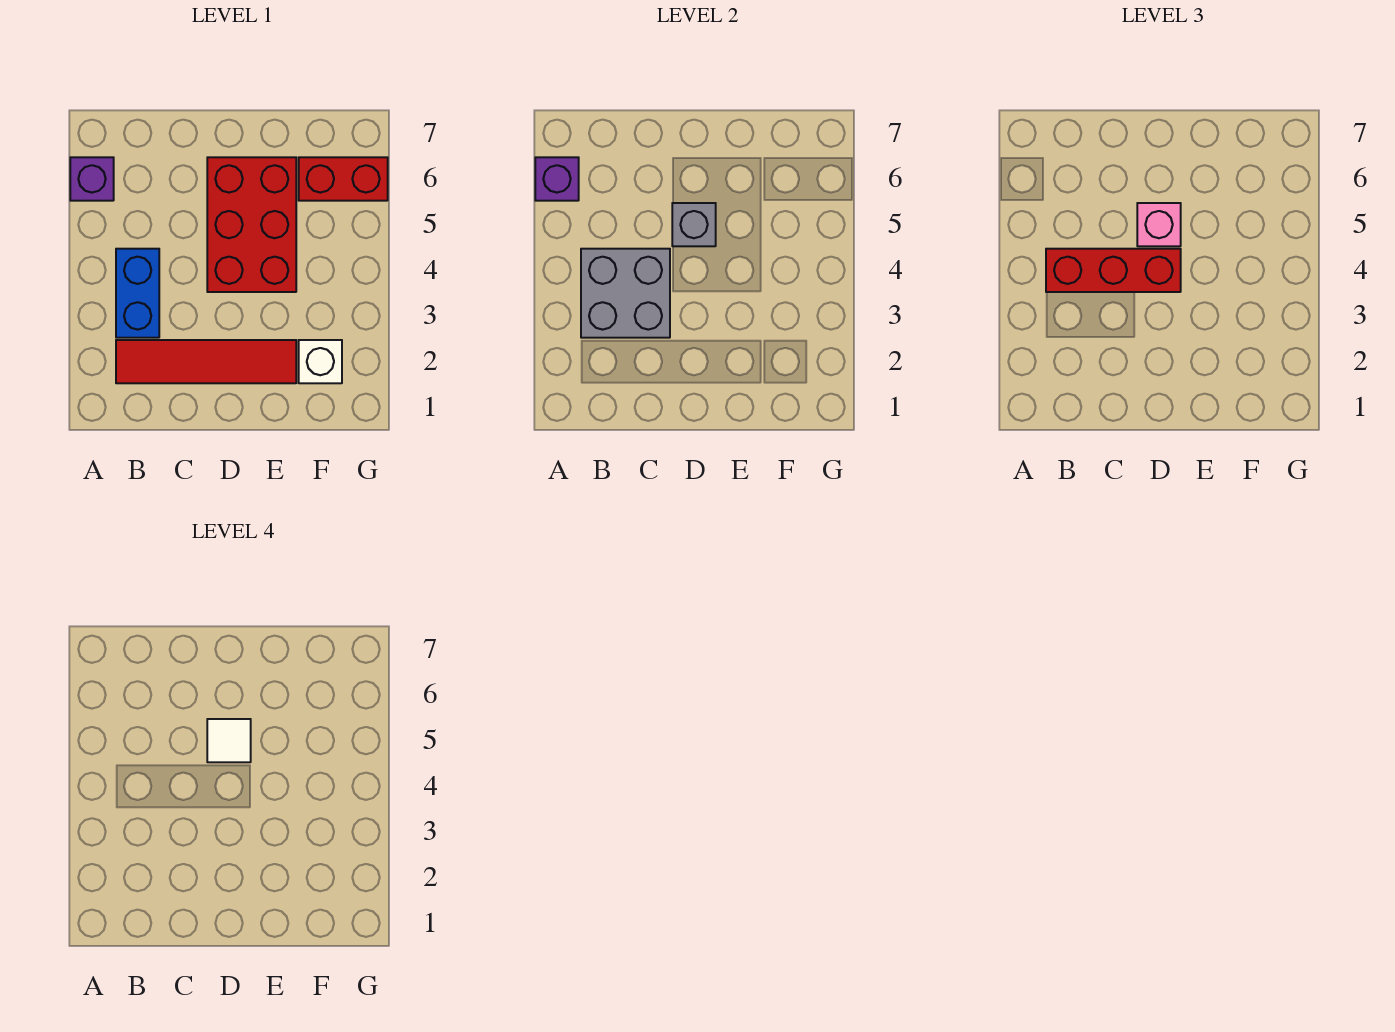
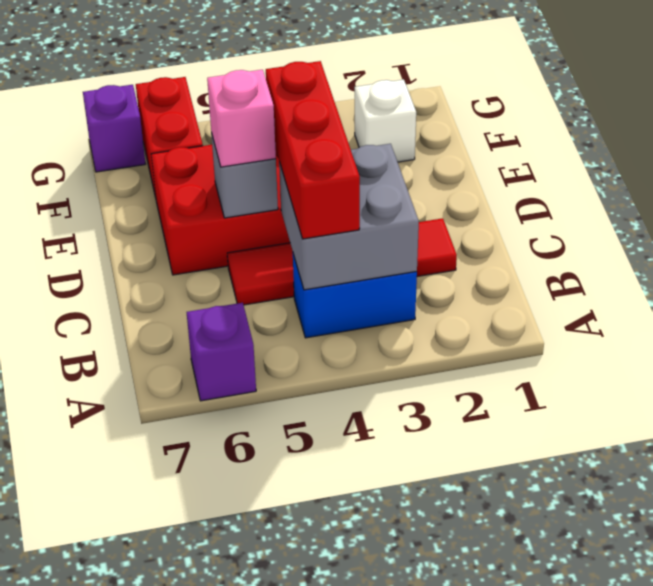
purple 1x1 brick [535,157,579,201] -> purple 1x1 brick moved to [83,85,145,172]
red 1x4 tile [116,340,296,383] -> red 1x4 tile turned to [227,218,457,305]
white 1x1 tile [207,719,251,762] -> none

